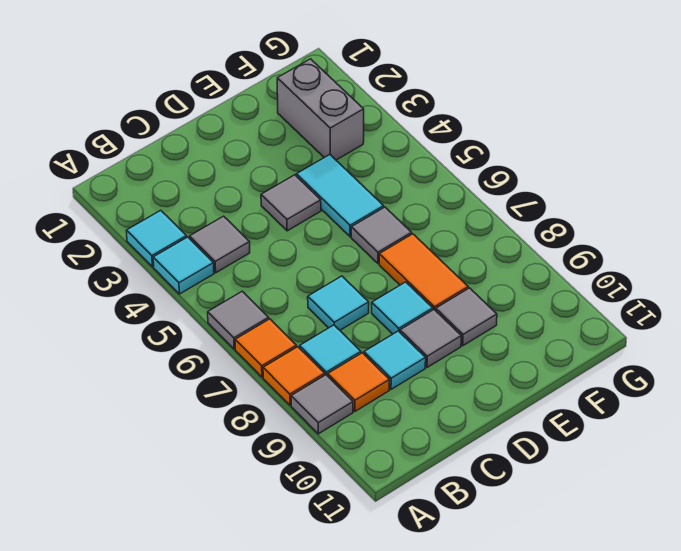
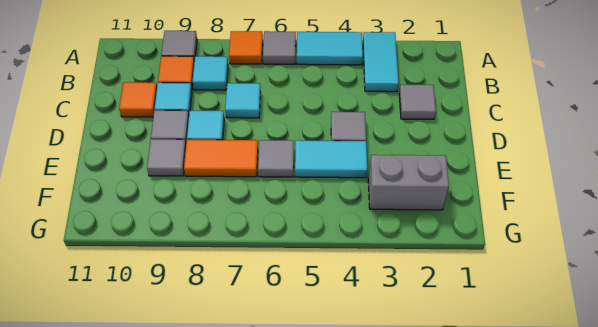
cyan 1x1 tile [126,210,187,267] -> cyan 1x2 tile [363,32,399,92]
cyan 1x1 tile [153,237,214,294] -> cyan 1x2 tile [297,32,363,65]
orange 1x1 tile [263,347,325,405] -> orange 1x1 tile moved to [119,82,157,117]
grey 1x1 tile [189,216,250,273] -> grey 1x1 tile moved to [399,85,436,119]

